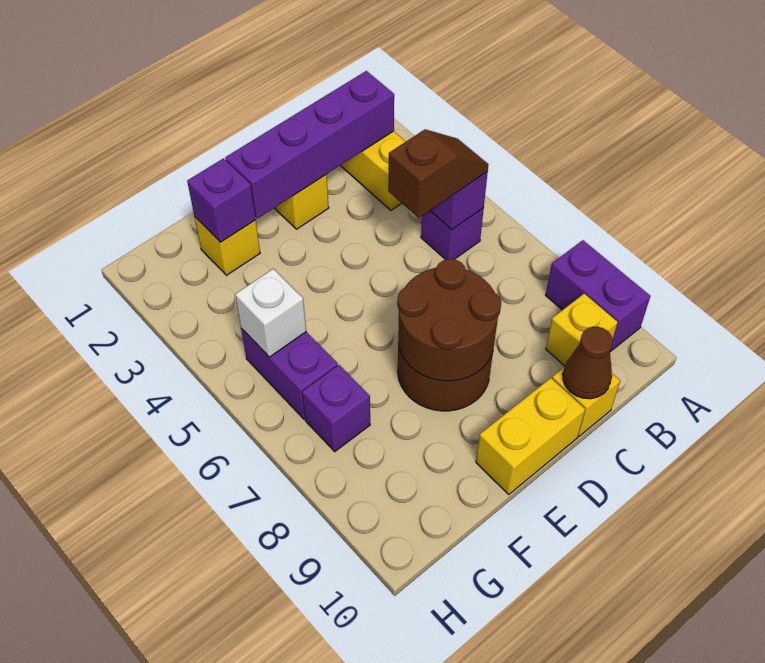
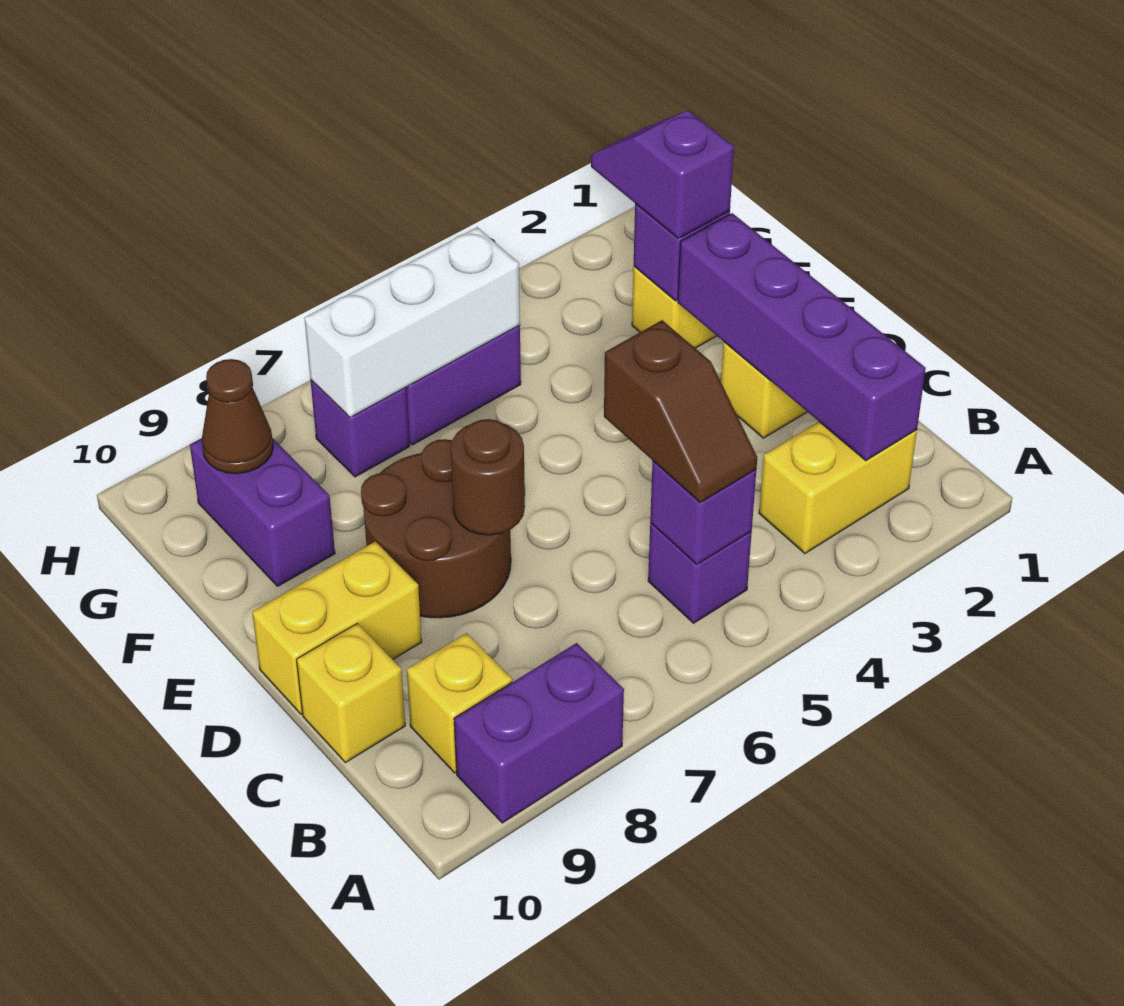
brown 1x1 cone [563,327,613,399] -> brown 1x1 cone moved to [202,359,273,474]
brown 2x2 round brick [397,259,501,381] -> brown 1x1 round brick [451,419,525,535]
yellow 1x2 brick [476,378,585,495] -> yellow 1x2 brick turned to [252,541,422,714]
none -> purple 1x2 slope [591,110,734,239]
none -> purple 1x2 brick [190,438,335,586]
white 1x1 brick [235,269,306,357] -> white 1x3 brick [305,227,520,418]

